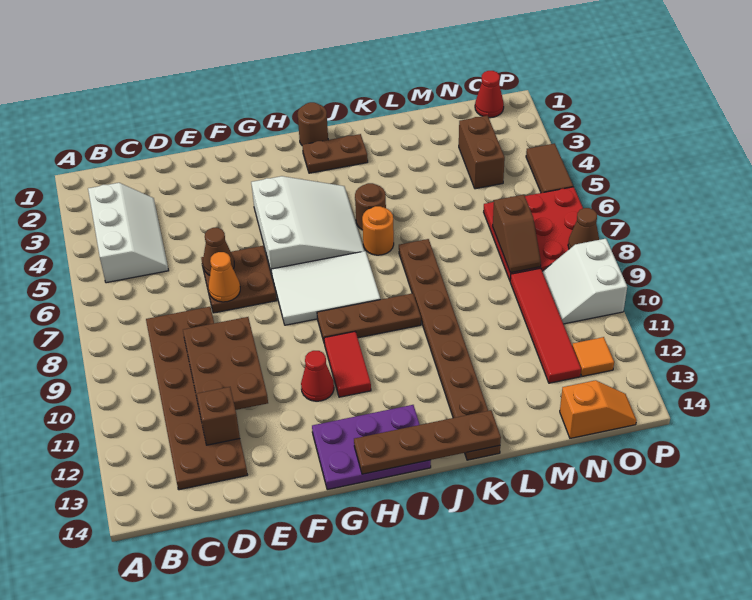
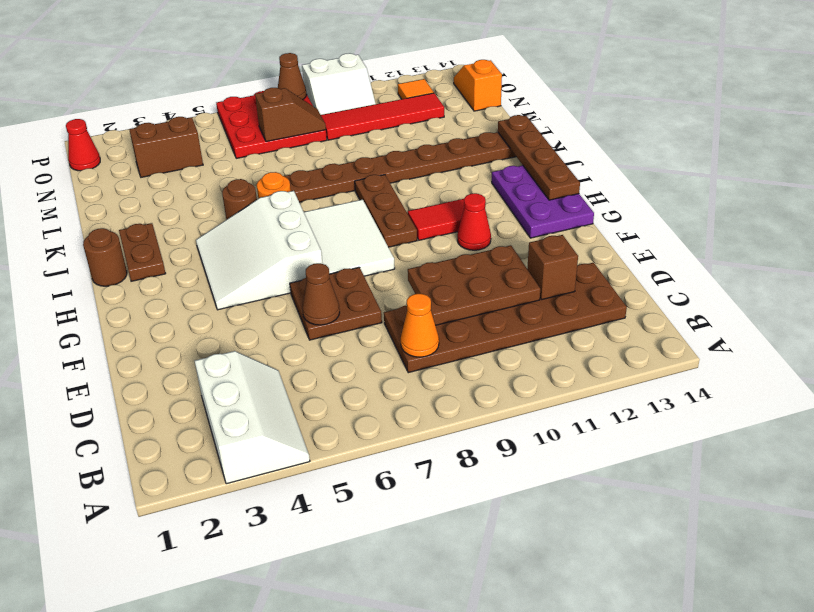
white 2x3 slope [88,183,169,283] -> white 2x3 slope turned to [195,351,310,484]
orange 1x1 cone [208,252,240,302] -> orange 1x1 cone moved to [401,294,439,357]
white 3x3 slope [251,176,364,275] -> white 3x3 slope turned to [196,191,323,310]
brown 1x2 tile [526,143,573,193] -> none

